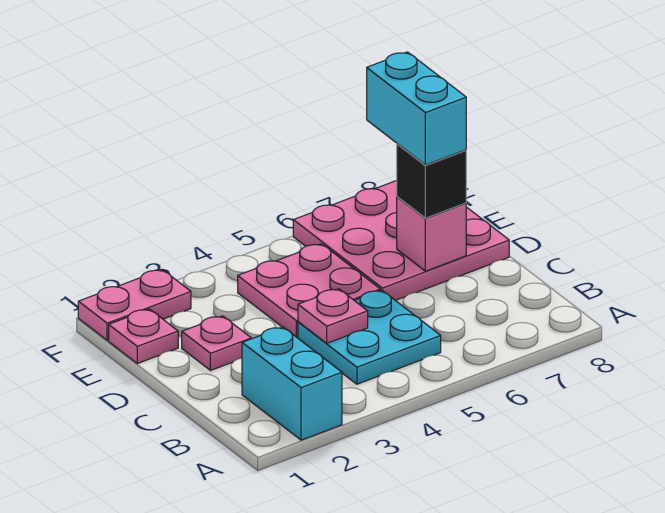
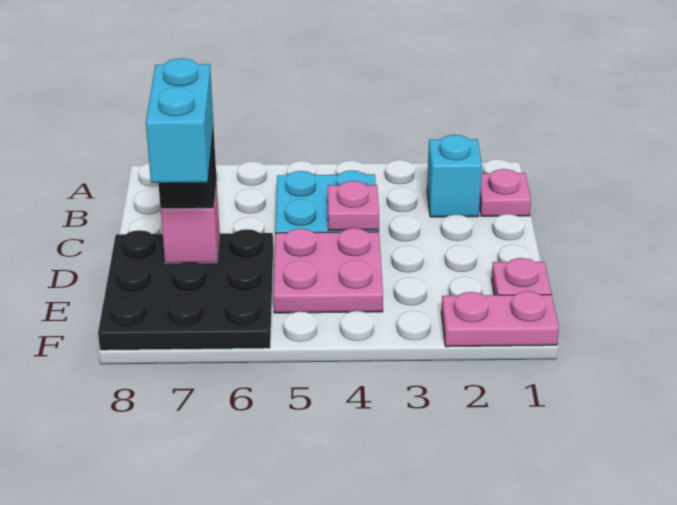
cyan 1x2 brick [242,327,342,440] -> cyan 1x1 brick [427,135,482,217]
pink 1x1 plate [182,316,251,371] -> pink 1x1 plate moved to [479,169,531,216]
pink 3x3 plate [293,181,509,300] -> black 3x3 plate [98,229,273,350]

